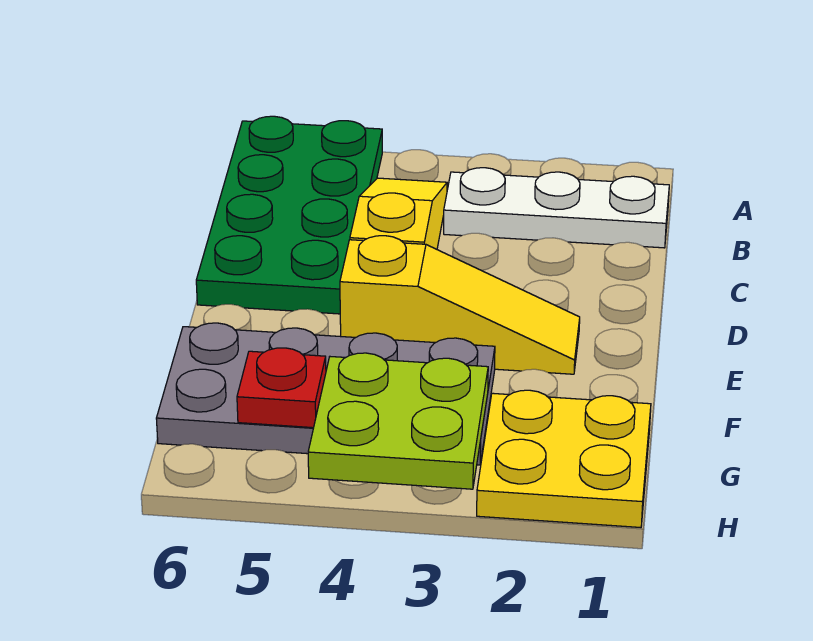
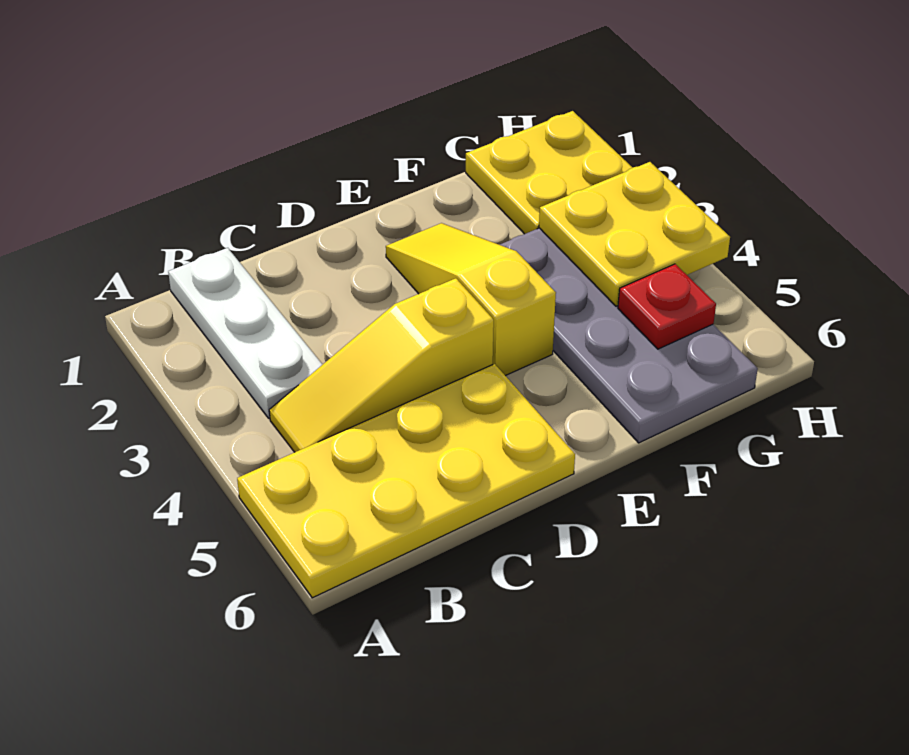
green 2x4 plate [196,116,382,314] -> yellow 2x4 plate [237,364,575,598]
lime 2x2 plate [308,353,488,489] -> yellow 2x2 plate [539,162,730,306]

